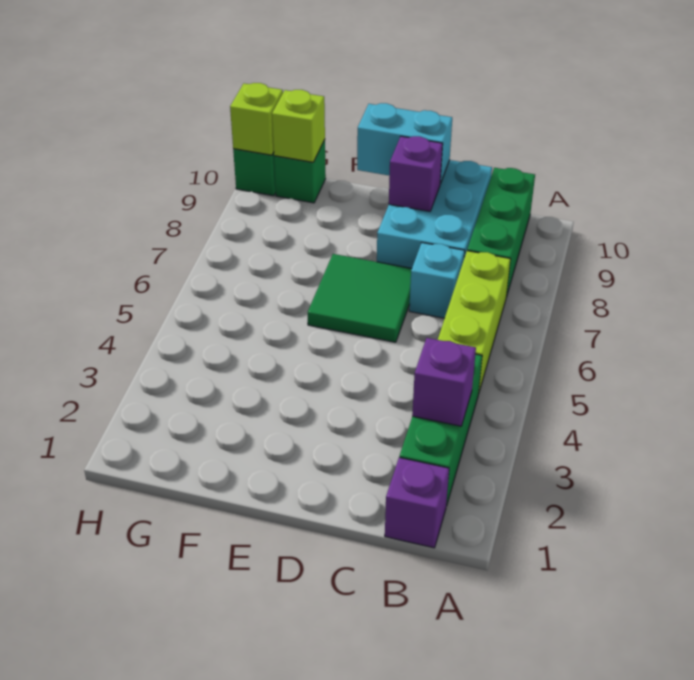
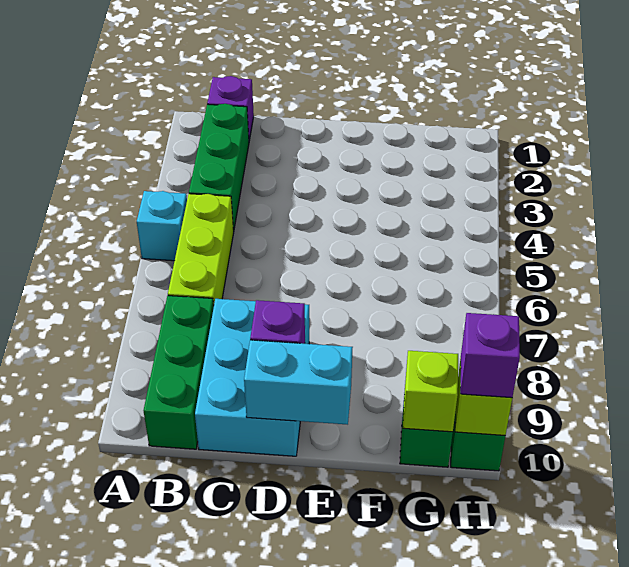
purple 1x1 brick [412,338,476,426] -> purple 1x1 brick moved to [460,313,520,398]
cyan 1x1 brick [409,243,465,318] -> cyan 1x1 brick moved to [137,191,187,261]
green 2x2 tile [308,254,412,342] -> none

